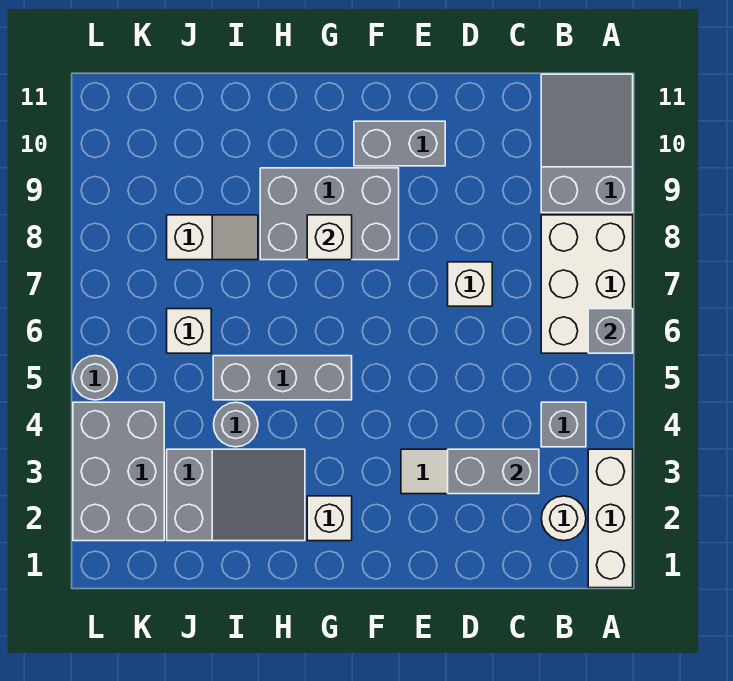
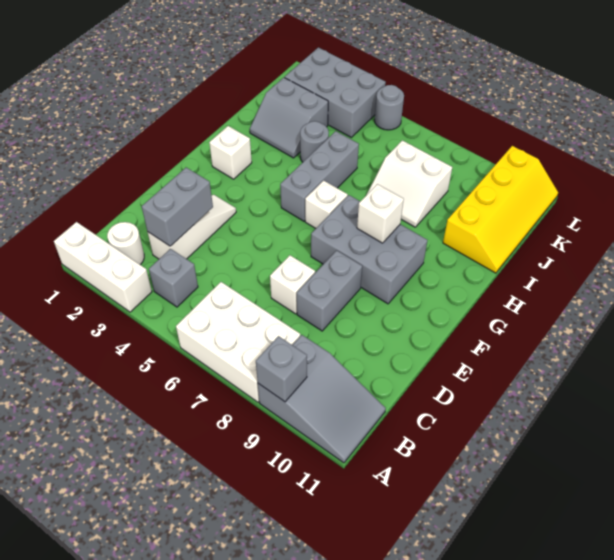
grey 1x1 brick [588,309,633,353] -> grey 1x1 brick moved to [256,336,307,402]
grey 1x2 brick [354,121,445,166] -> grey 1x2 brick moved to [297,250,362,331]
grey 2x3 brick [260,168,399,260] -> grey 2x3 brick turned to [311,195,428,304]
grey 2x3 slope [167,449,305,541] -> grey 2x2 slope [250,78,328,158]
white 1x2 slope [167,215,258,260] -> white 2x2 slope [367,140,452,227]
none -> yellow 2x4 slope [443,146,558,273]
white 1x1 brick [167,309,211,353] -> white 1x1 brick moved to [305,180,348,228]

